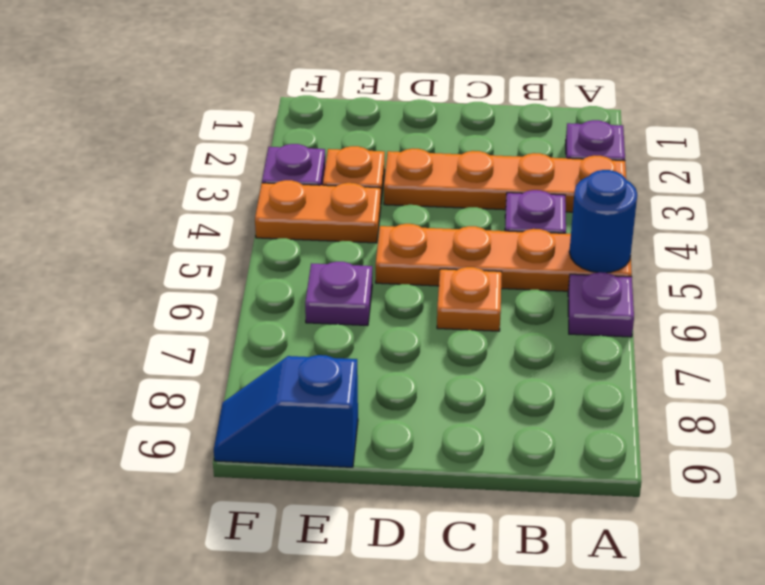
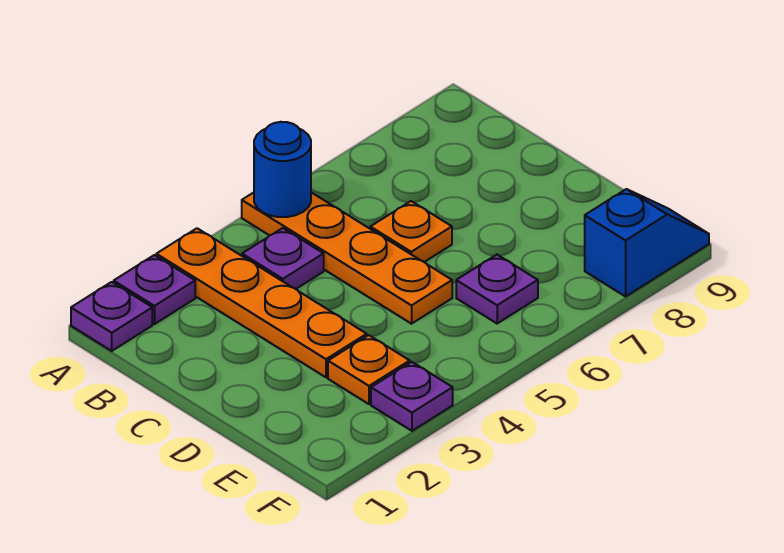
purple 1x1 plate [568,272,634,337] -> purple 1x1 plate moved to [71,282,152,351]
orange 1x2 plate [255,180,381,243] -> none
blue 1x2 slope [214,355,358,467] -> blue 1x2 slope turned to [585,189,709,296]

